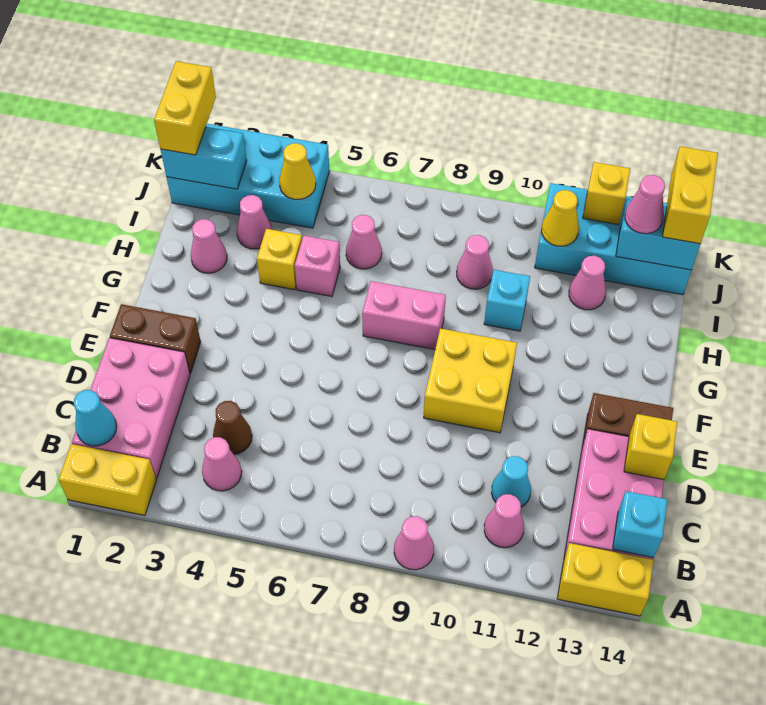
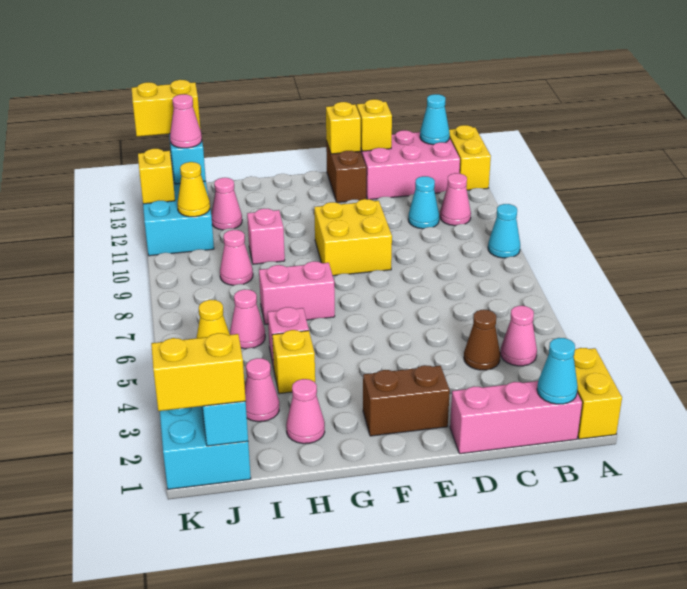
pink 1x1 cone [394,516,434,570] -> cyan 1x1 cone [488,204,520,258]
pink 2x3 brick [72,338,190,478] -> pink 1x3 brick [450,381,582,454]
cyan 1x1 brick [613,491,667,558] -> cyan 1x1 cone [420,94,450,145]
brown 1x2 brick [110,304,201,373] -> brown 1x2 brick turned to [363,365,450,436]
none -> yellow 1x1 brick [326,102,361,154]
pink 1x2 brick [362,281,446,349] -> pink 1x2 brick turned to [259,261,335,324]
cyan 1x1 brick [484,270,530,331] -> pink 1x1 brick [247,209,285,264]

